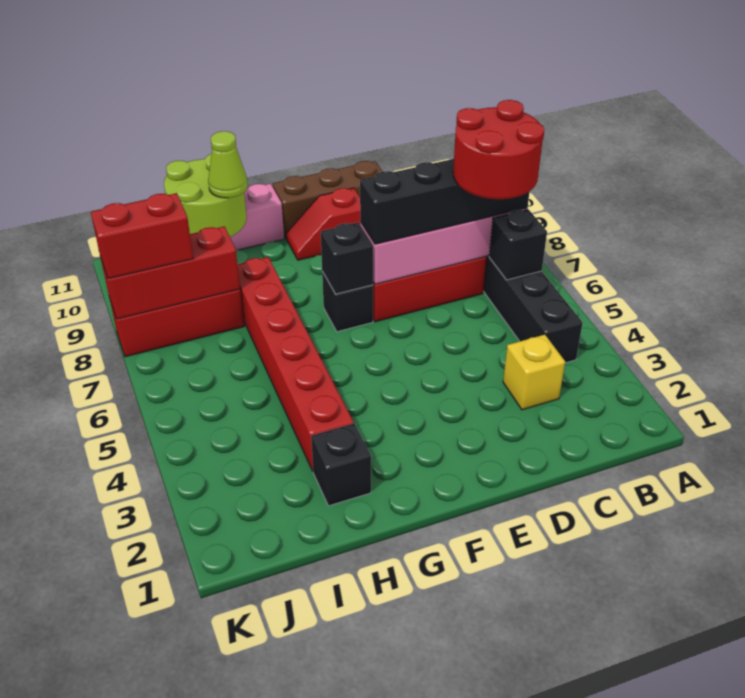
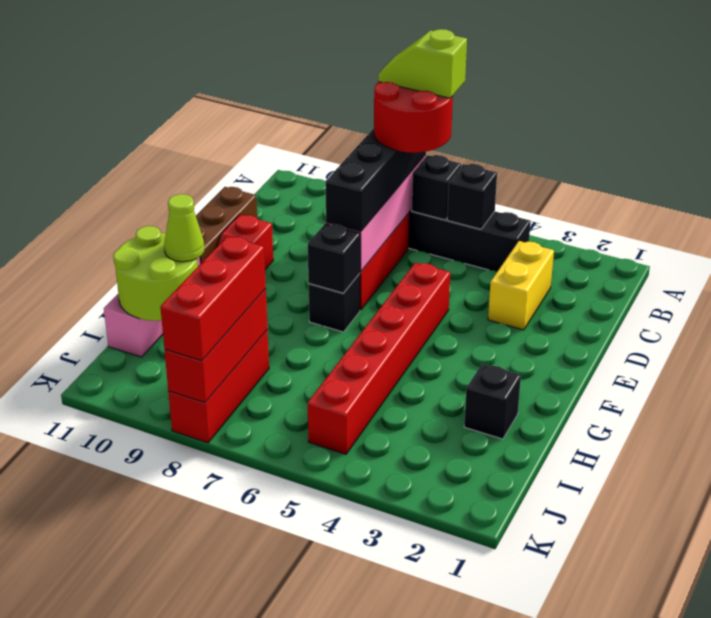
none -> black 1x1 brick [447,164,497,229]
none -> lime 1x2 slope [378,29,467,98]
yellow 1x1 brick [503,335,565,410] -> yellow 1x2 brick [488,241,554,330]
red 1x6 brick [237,257,354,471] -> red 1x6 brick turned to [308,262,450,454]
red 1x2 brick [91,193,193,279] -> red 1x3 brick [160,236,266,361]

